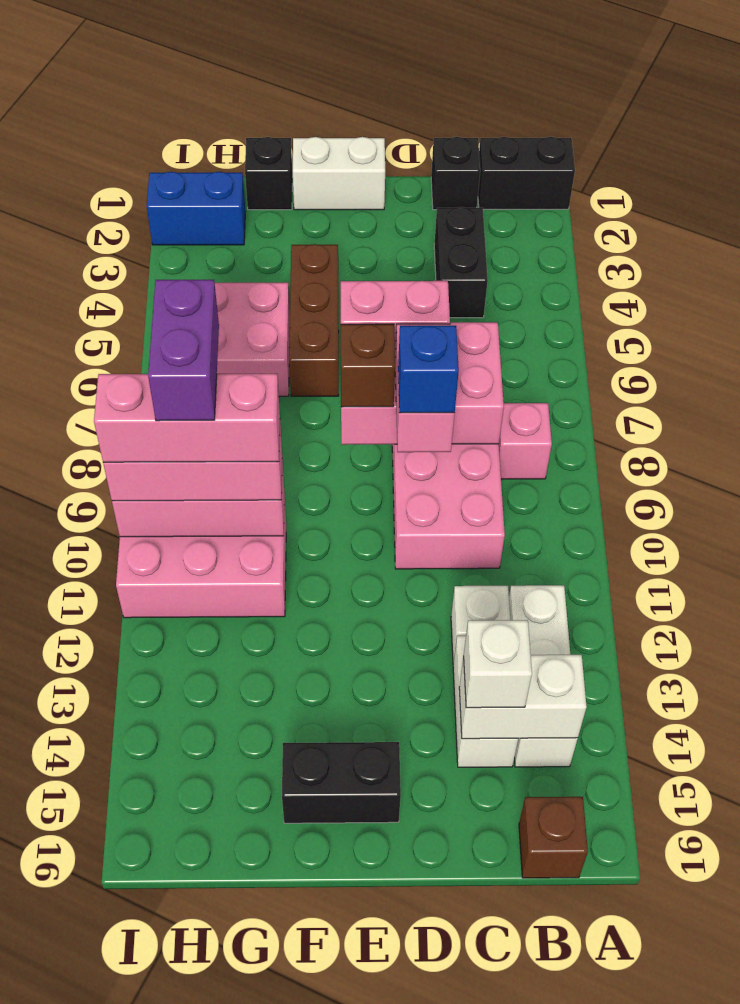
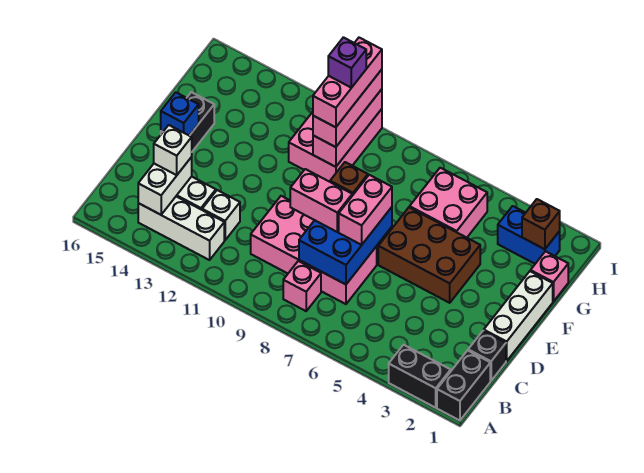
brown 1x1 brick [519,797,588,878] -> brown 1x1 brick moved to [522,199,560,249]
black 1x2 brick [434,207,488,318] -> black 1x2 brick moved to [389,345,451,408]
pink 2x3 brick [341,322,504,445] -> blue 2x3 brick [299,207,392,284]
blue 1x1 brick [398,326,459,413] -> blue 1x1 brick moved to [161,92,199,136]
white 1x2 brick [292,137,385,210] -> white 1x3 brick [484,271,553,361]
brown 1x3 brick [289,244,339,396] -> brown 2x3 brick [378,207,480,303]
black 1x1 brick [245,137,292,210] -> pink 1x1 brick [531,251,568,302]
blue 1x2 brick [147,172,245,245] -> blue 1x2 brick turned to [498,206,560,264]
purple 1x2 brick [148,280,219,421] -> purple 1x1 brick [328,37,366,88]

